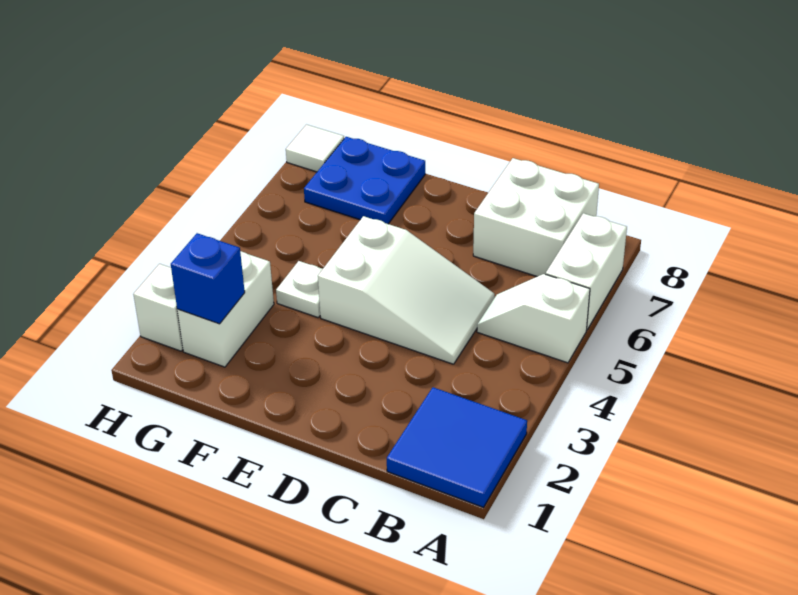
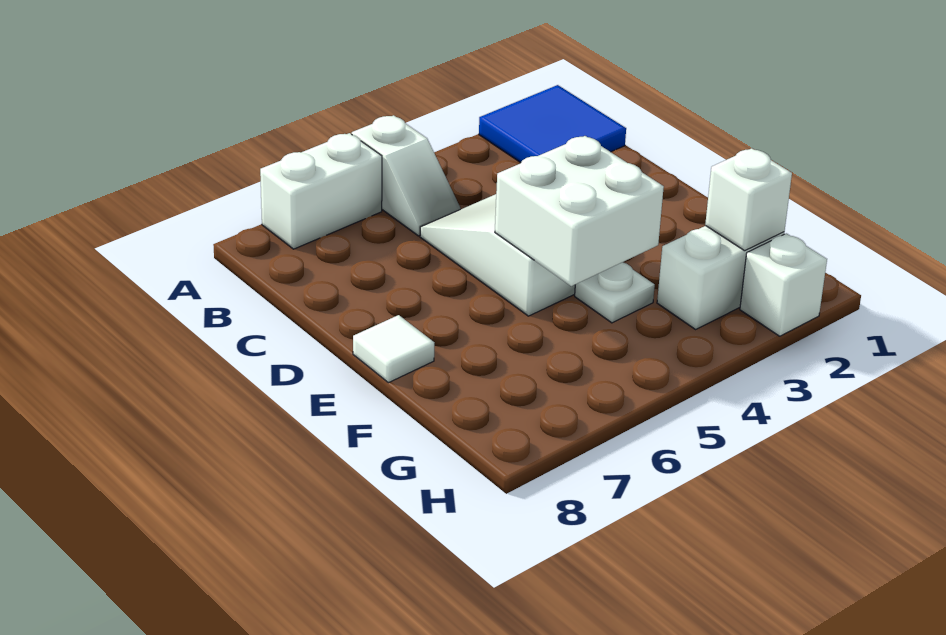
white 2x2 brick [473,158,599,277] -> white 2x2 brick moved to [495,136,664,286]
blue 2x2 plate [304,137,425,224] -> none
blue 1x1 brick [171,233,245,324] -> white 1x1 brick [705,148,792,251]
white 1x1 tile [286,125,344,172] -> white 1x1 tile moved to [353,315,434,383]

